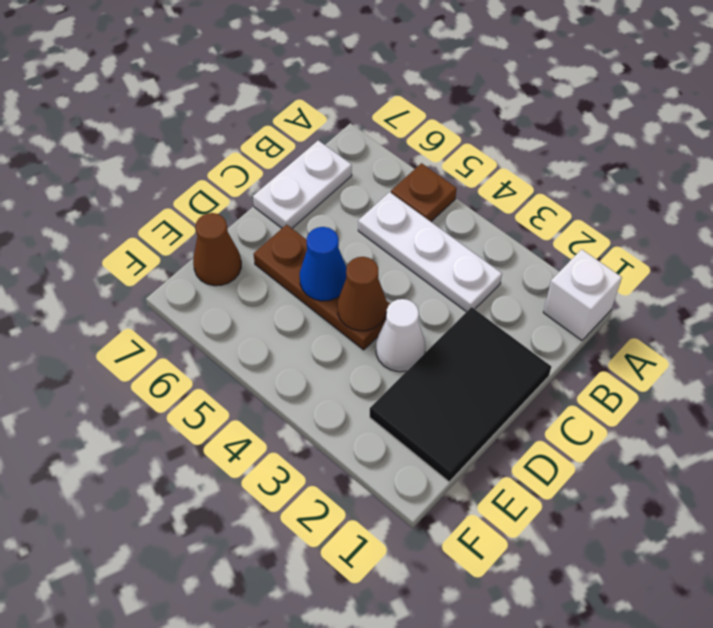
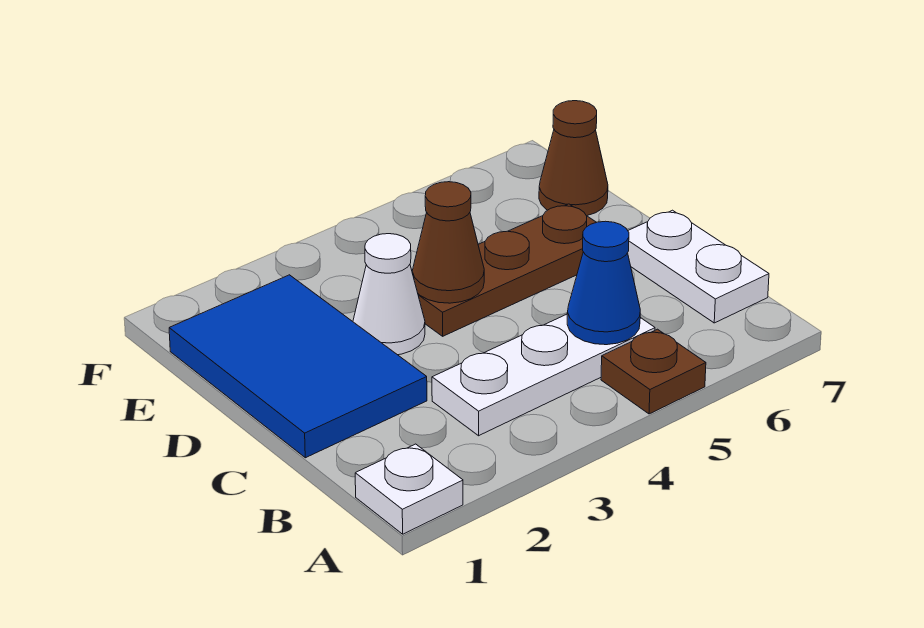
white 1x1 brick [543,249,622,340] -> white 1x1 plate [355,444,463,534]
black 2x3 tile [370,307,551,482] -> blue 2x3 tile [169,275,427,458]
blue 1x1 cone [300,227,346,301] -> blue 1x1 cone moved to [567,221,640,345]

